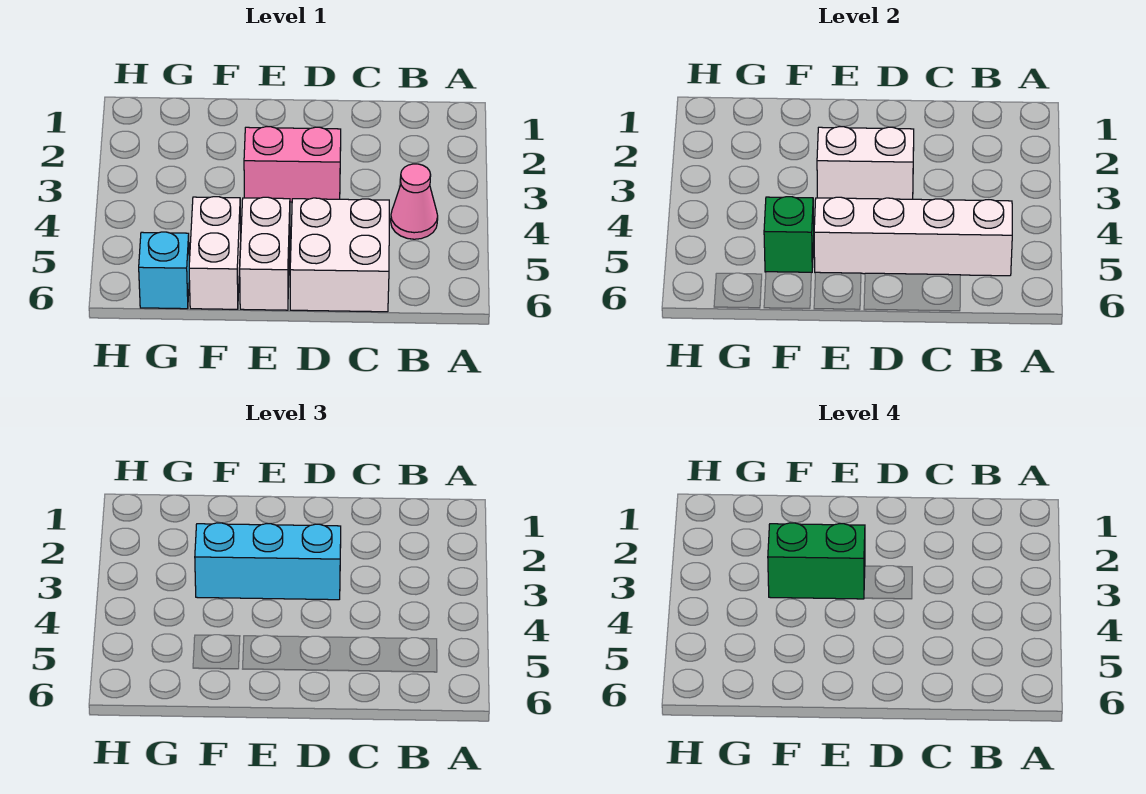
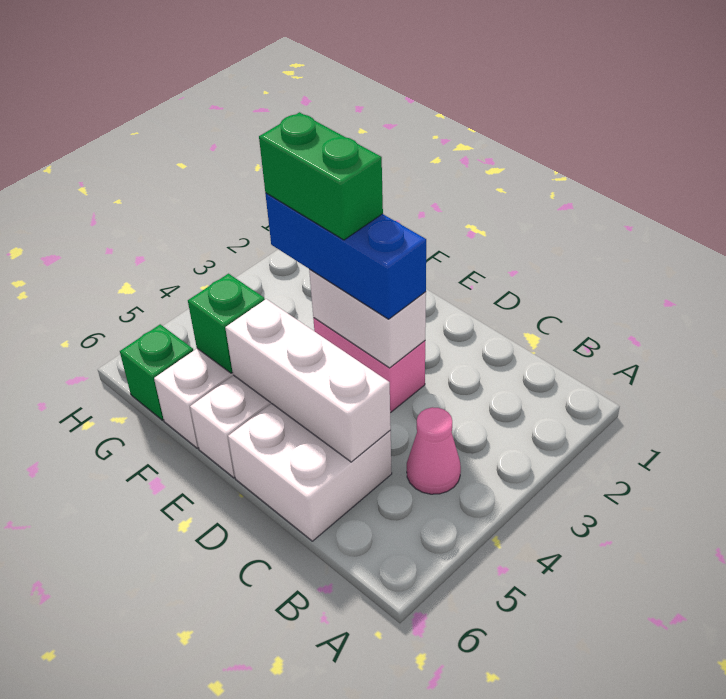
white 1x4 brick [814,197,1012,276] -> white 1x3 brick [225,299,391,462]
cyan 1x3 brick [195,523,341,600] -> blue 1x3 brick [265,193,426,319]
cyan 1x1 brick [139,232,189,309] -> green 1x1 brick [120,324,193,420]

